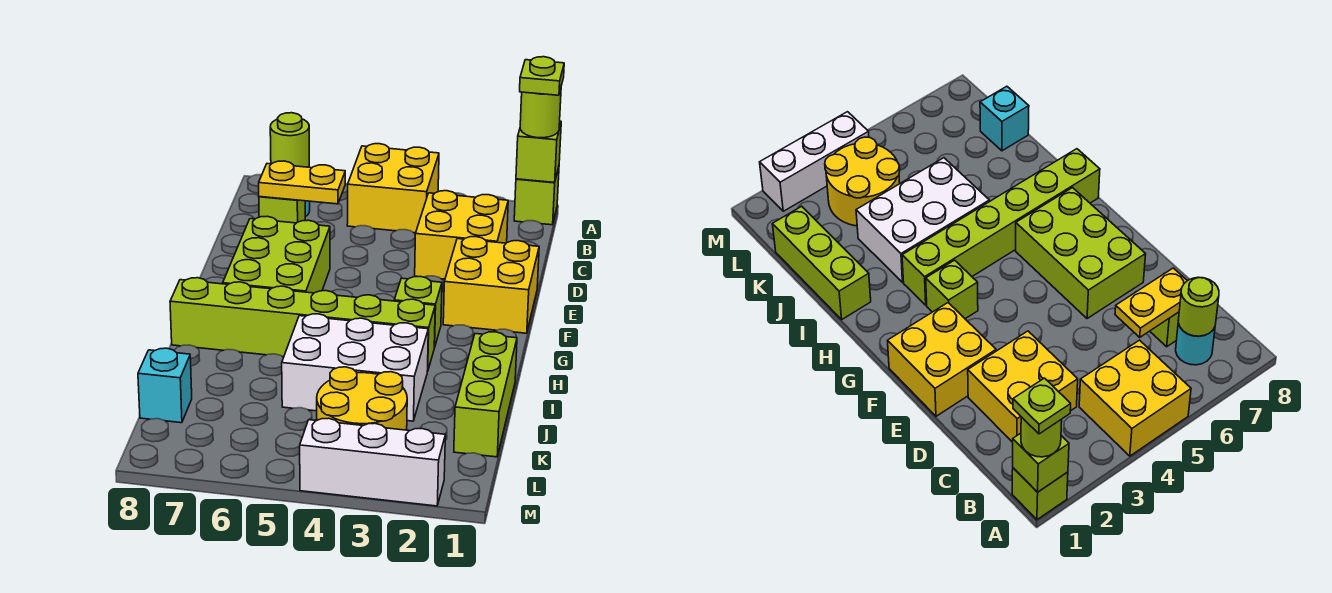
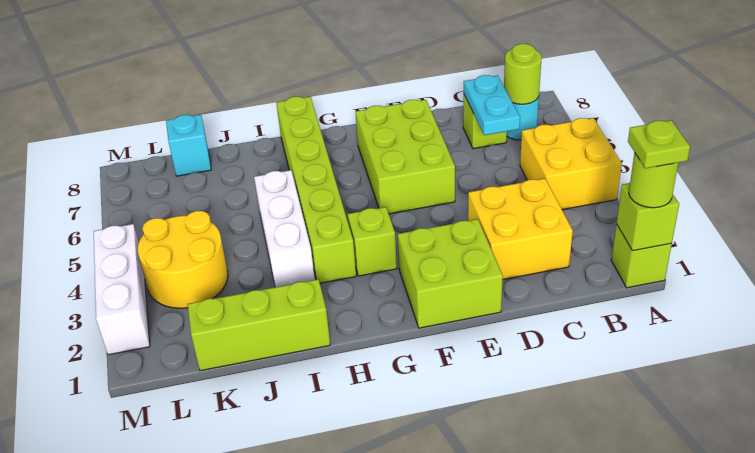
yellow 1x2 plate [259,161,345,204] -> cyan 1x2 plate [464,75,520,135]
yellow 2x2 brick [443,237,539,333] -> lime 2x2 brick [398,219,503,328]
lime 2x3 brick [223,216,330,293] -> lime 2x3 brick turned to [356,100,455,214]
white 2x3 brick [282,314,428,421] -> white 1x3 brick [254,170,315,287]

